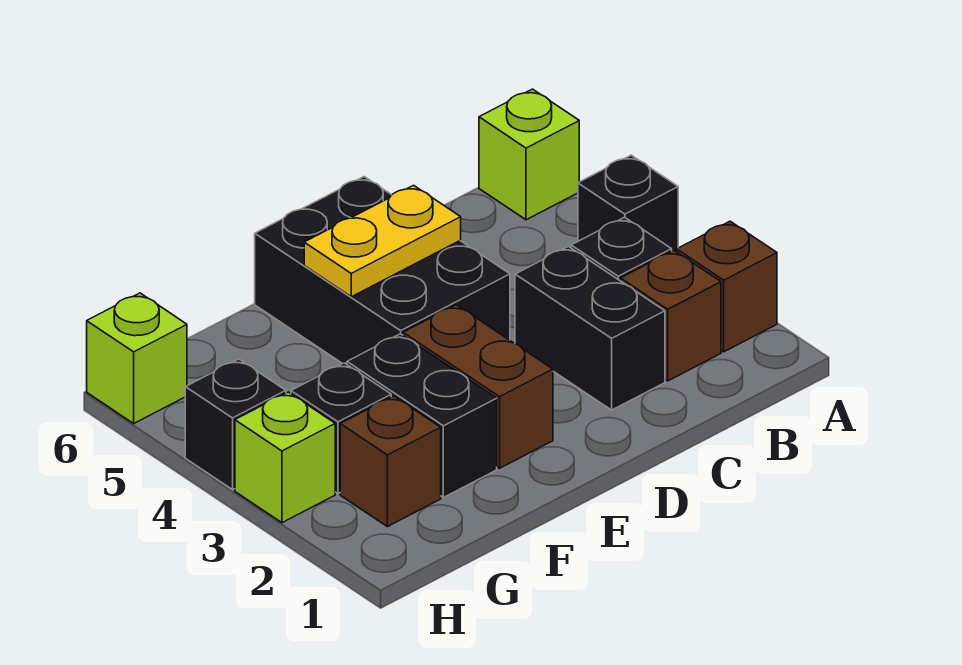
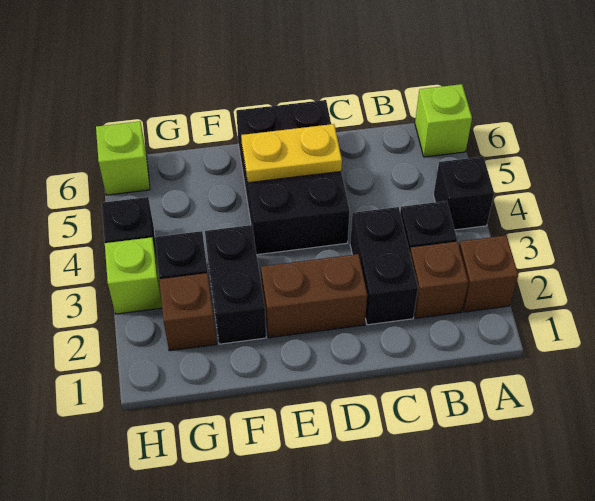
brown 1x2 brick [403,305,553,468] -> brown 1x2 brick turned to [261,254,367,338]

